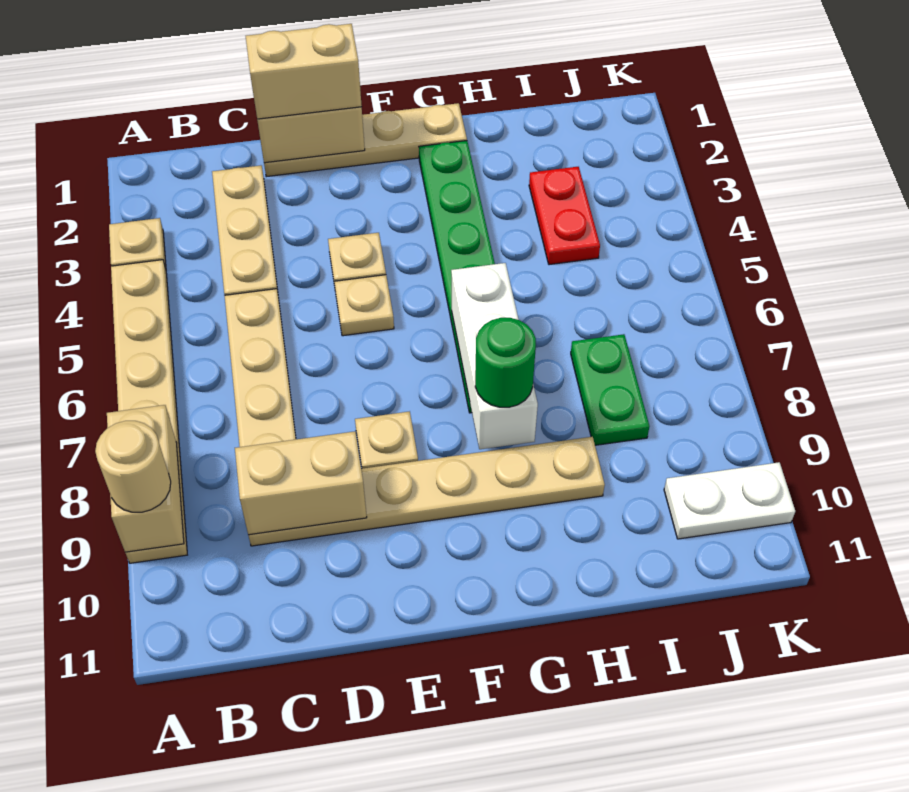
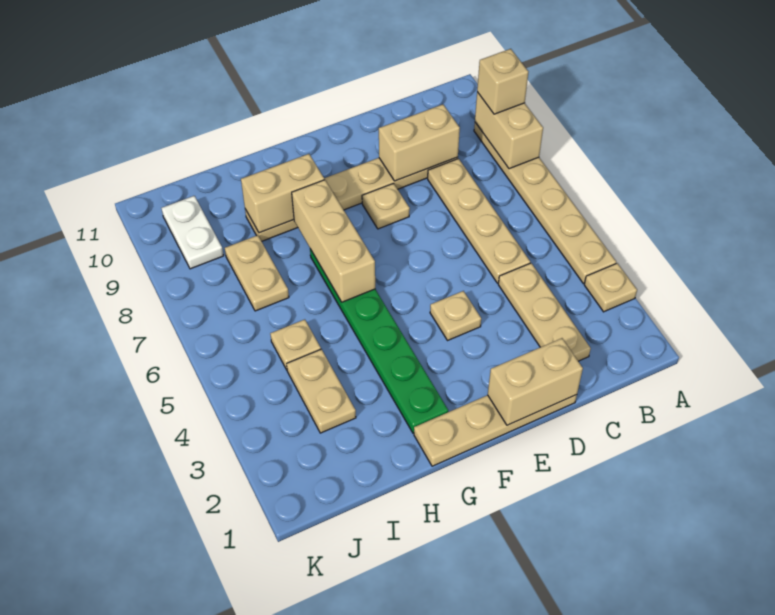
tan 1x1 round brick [95,421,171,512] -> tan 1x1 brick [477,49,528,114]
tan 1x2 brick [246,24,362,119] -> tan 1x2 brick moved to [241,154,324,233]
tan 1x1 plate [334,275,394,336] -> tan 1x1 plate moved to [270,319,321,370]
white 1x3 brick [451,263,538,449] -> tan 1x3 brick [292,180,375,302]
green 1x1 round brick [475,318,536,407] -> none
red 1x2 plate [529,167,600,265] -> tan 1x2 plate [287,349,356,433]
green 1x2 plate [571,334,649,445] -> tan 1x2 plate [225,235,289,311]
white 1x2 plate [664,462,795,539] -> white 1x2 plate turned to [162,196,224,269]

